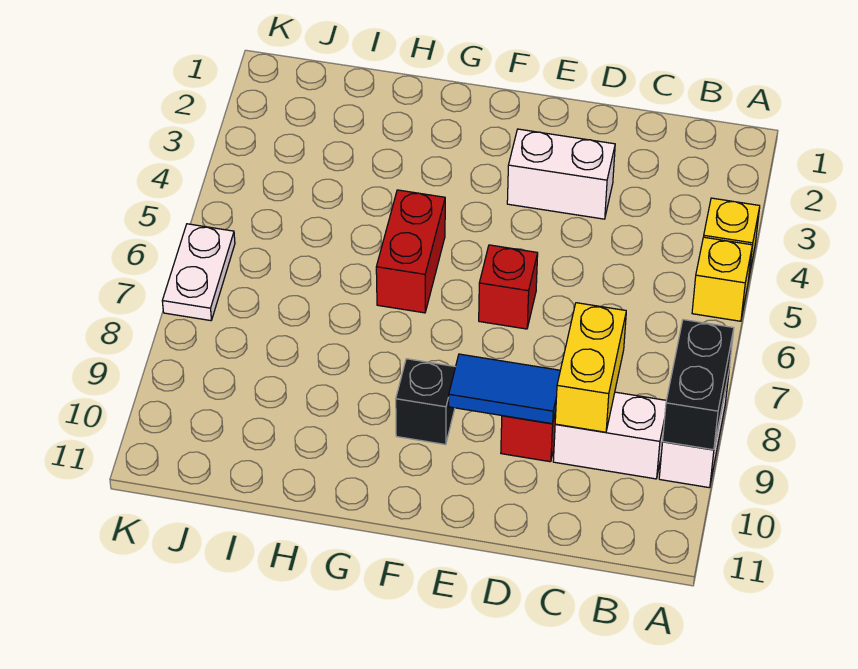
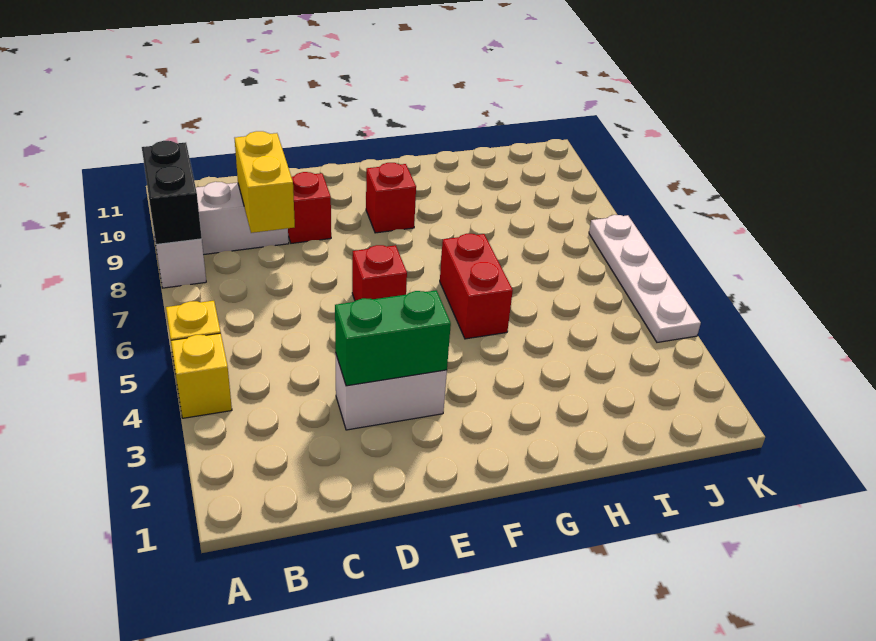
none -> green 1x2 brick [335,290,451,386]
blue 1x2 tile [449,354,560,424] -> none
black 1x1 brick [396,359,455,445] -> red 1x1 brick [366,163,416,233]
white 1x2 plate [162,224,235,321] -> white 1x4 plate [589,215,701,342]

